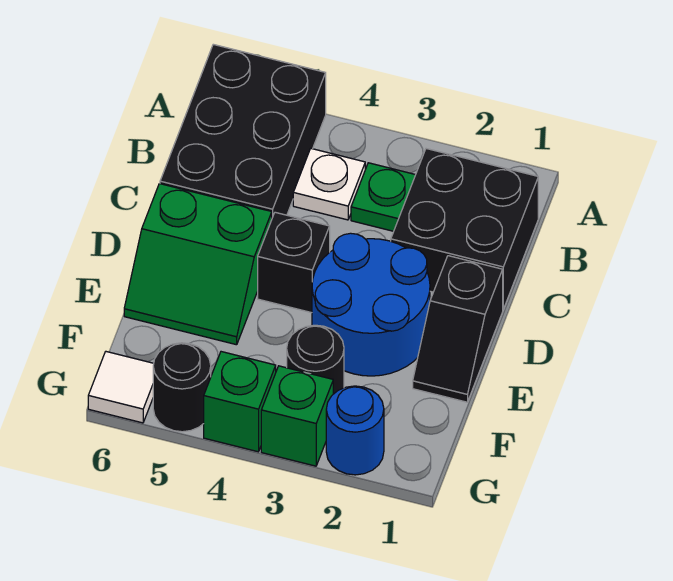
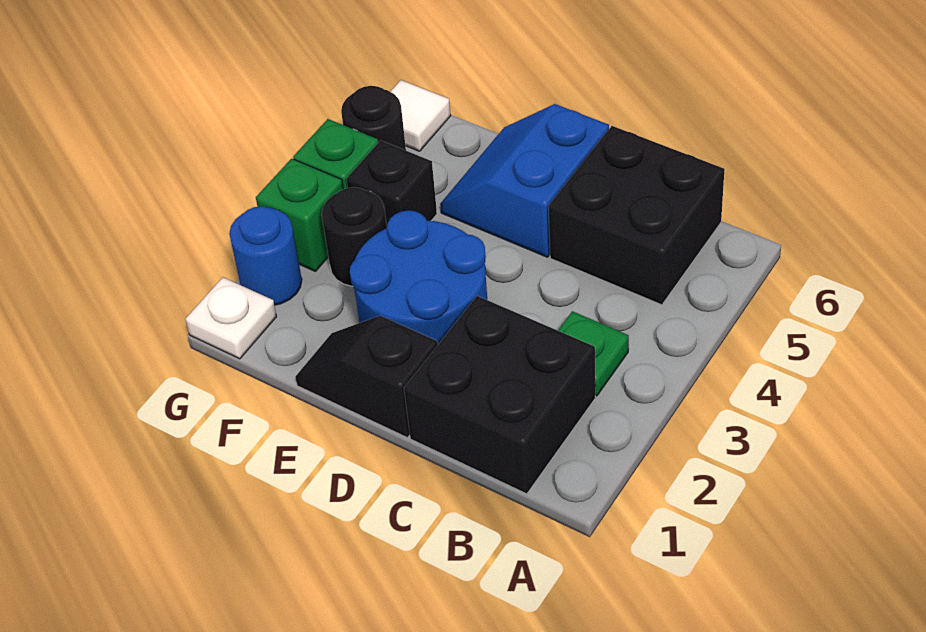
black 2x3 brick [160,44,326,218] -> black 2x2 brick [548,126,725,305]
white 1x1 plate [293,149,365,220] -> white 1x1 plate moved to [185,277,277,359]
black 1x1 brick [258,212,330,313] -> black 1x1 brick moved to [346,140,437,226]
green 2x2 slope [124,184,272,345] -> blue 2x2 slope [440,104,609,257]

